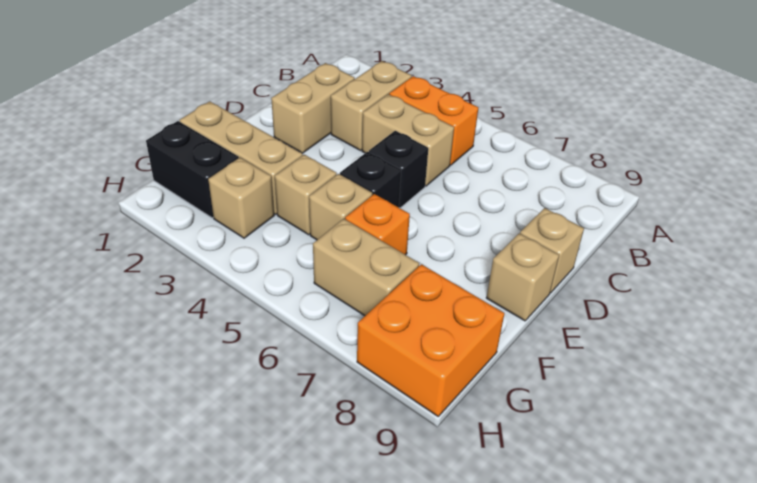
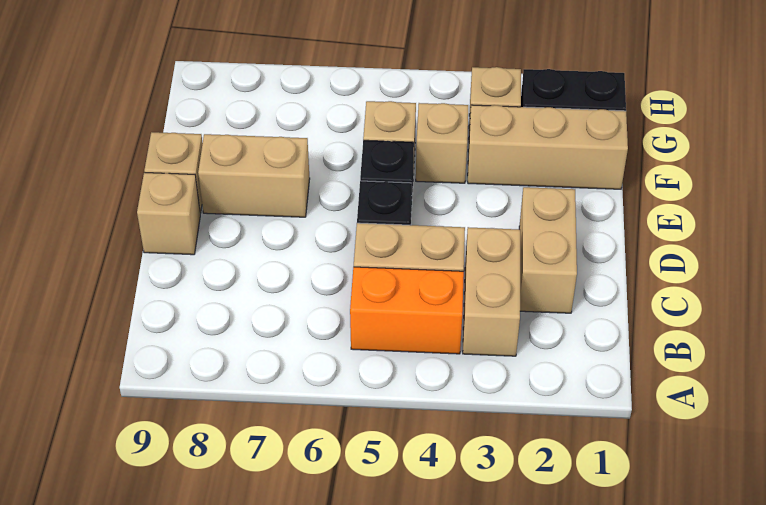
orange 1x1 brick [345,194,410,255] -> none
tan 1x2 brick [313,219,419,316] -> tan 1x2 brick moved to [198,134,310,217]
orange 2x2 brick [357,264,504,416] -> none

